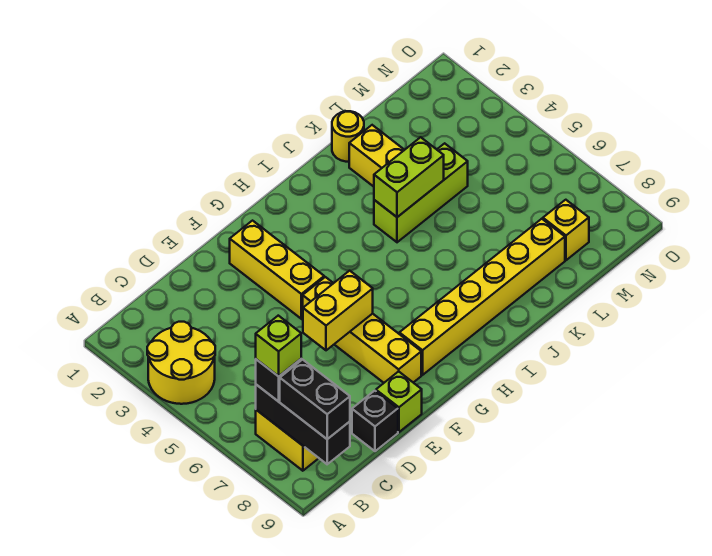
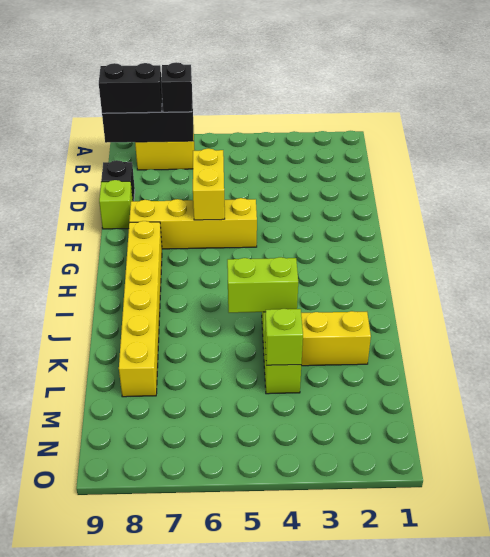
yellow 2x2 round brick [147,322,215,404] -> none
lime 1x1 brick [256,316,301,376] -> lime 1x1 brick moved to [265,309,303,365]
yellow 1x3 brick [230,221,324,319] -> none
lime 1x2 brick [374,137,444,217] -> lime 1x2 brick turned to [227,257,298,313]
yellow 1x1 round brick [332,111,364,162] -> none
yellow 1x1 brick [543,200,589,260] -> none

